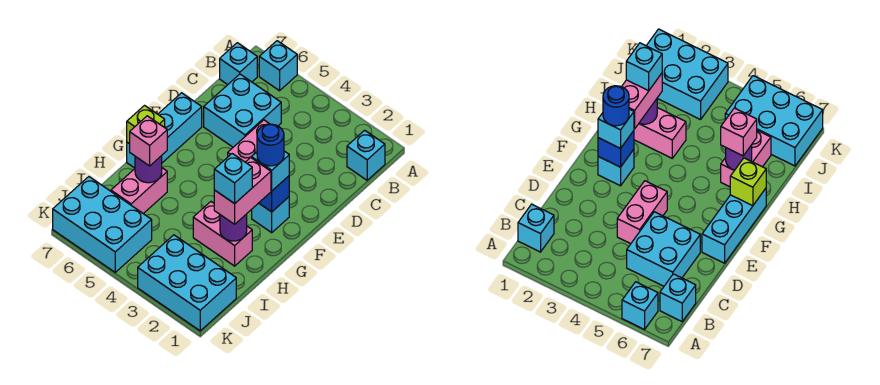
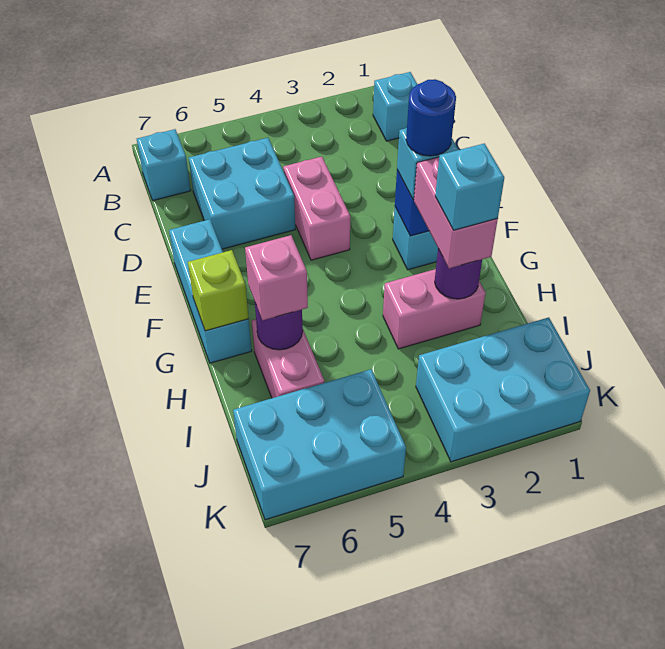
cyan 1x1 brick [259,41,297,91] -> none

